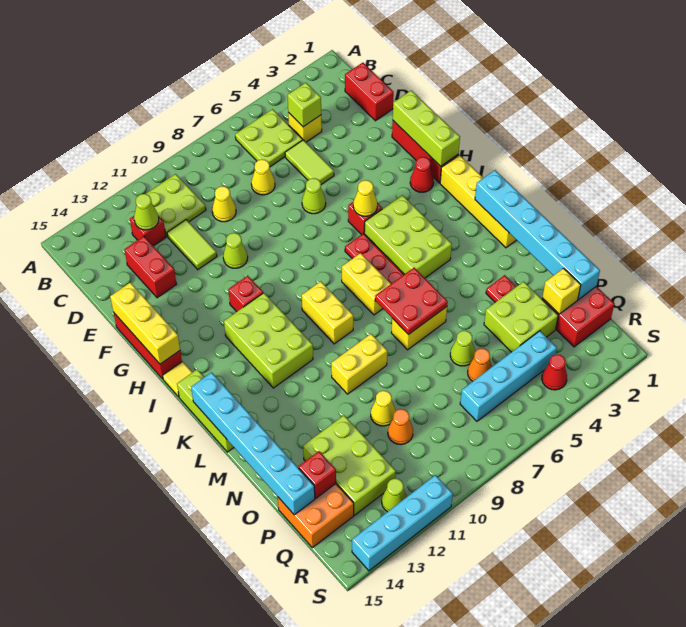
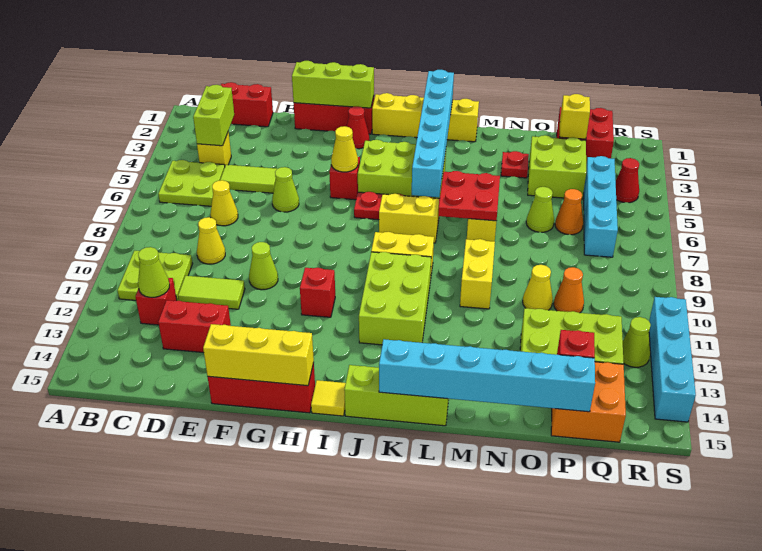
lime 1x1 brick [288,83,321,127] -> lime 1x2 brick [193,85,234,146]
lime 2x3 brick [224,293,313,388] -> lime 2x3 brick turned to [359,252,431,345]
cyan 1x6 brick [475,170,600,300] -> cyan 1x6 brick turned to [412,70,454,197]

